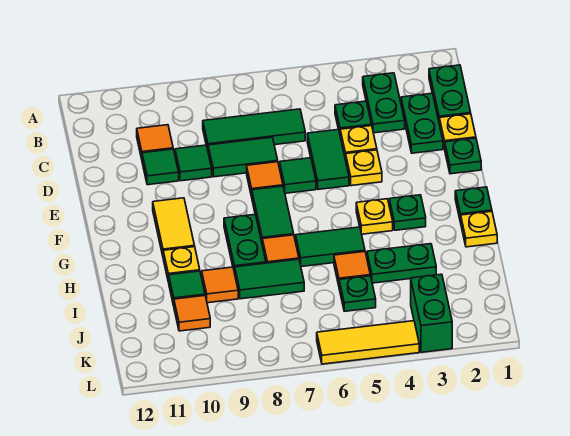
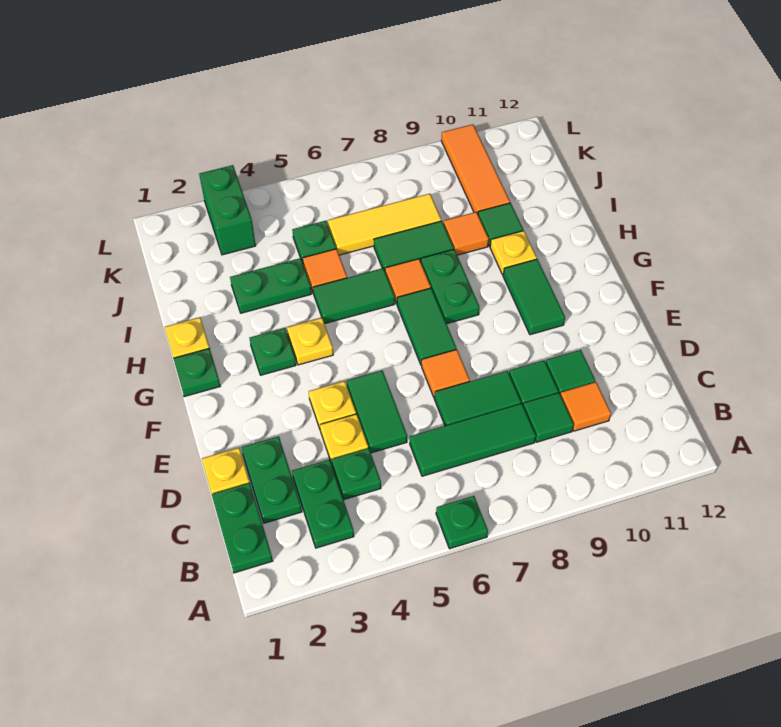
green 1x1 plate [445,138,481,174] -> green 1x1 plate moved to [436,496,488,549]
green 1x1 tile [280,158,316,193] -> green 1x1 tile moved to [523,393,574,442]
yellow 1x2 tile [153,198,195,255] -> green 1x2 tile [503,259,565,335]
orange 1x1 tile [174,296,210,331] -> orange 1x3 tile [441,124,510,214]
yellow 1x3 tile [317,321,419,364] -> yellow 1x3 tile moved to [328,194,441,255]

